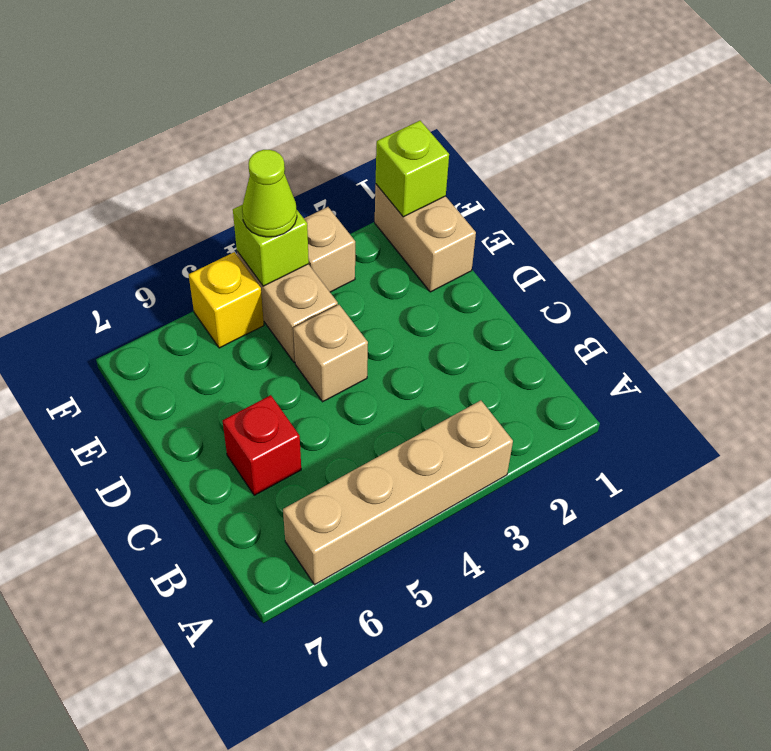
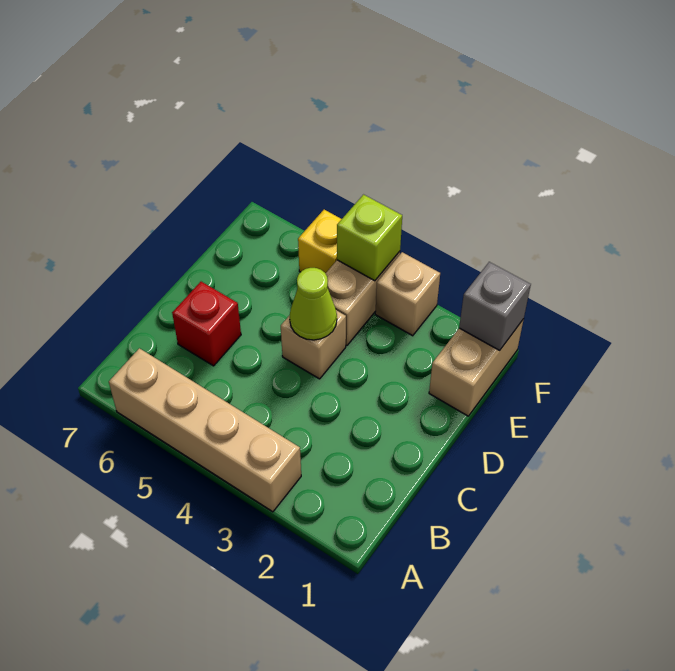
lime 1x1 brick [376,121,449,217] -> grey 1x1 brick [459,262,531,350]
lime 1x1 cone [242,150,297,237] -> lime 1x1 cone moved to [290,268,337,340]

